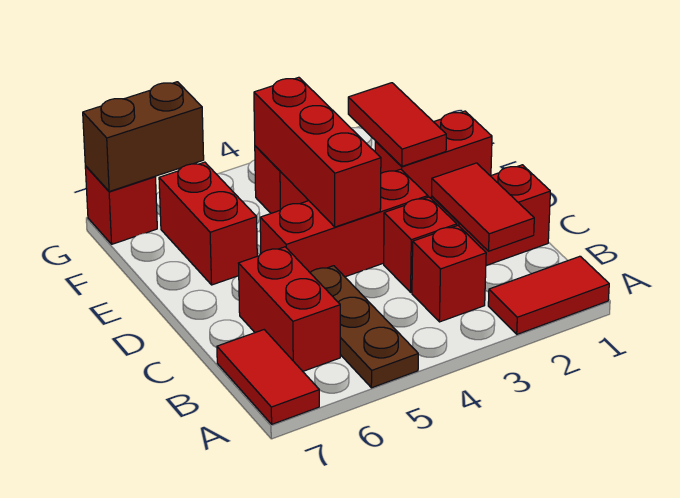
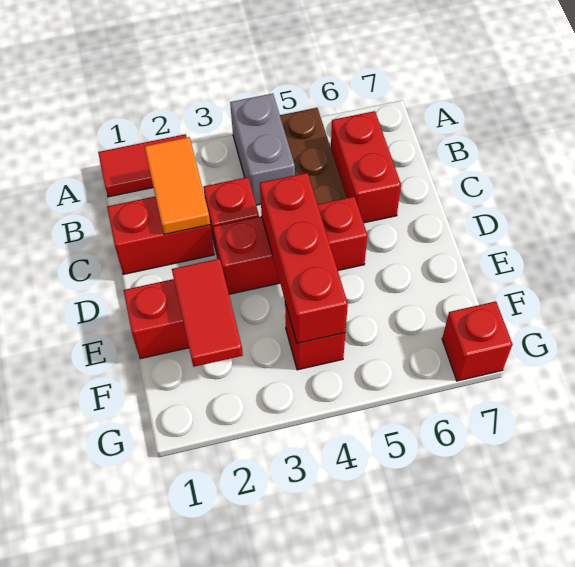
none -> grey 1x2 brick [230,94,295,205]
red 1x2 tile [217,330,319,424] -> none
red 1x2 tile [432,163,534,251] -> orange 1x2 tile [144,137,210,234]
red 1x1 brick [412,226,486,322] -> none
red 1x2 brick [159,162,257,285] -> none
brown 1x2 brick [83,82,204,192] -> none

